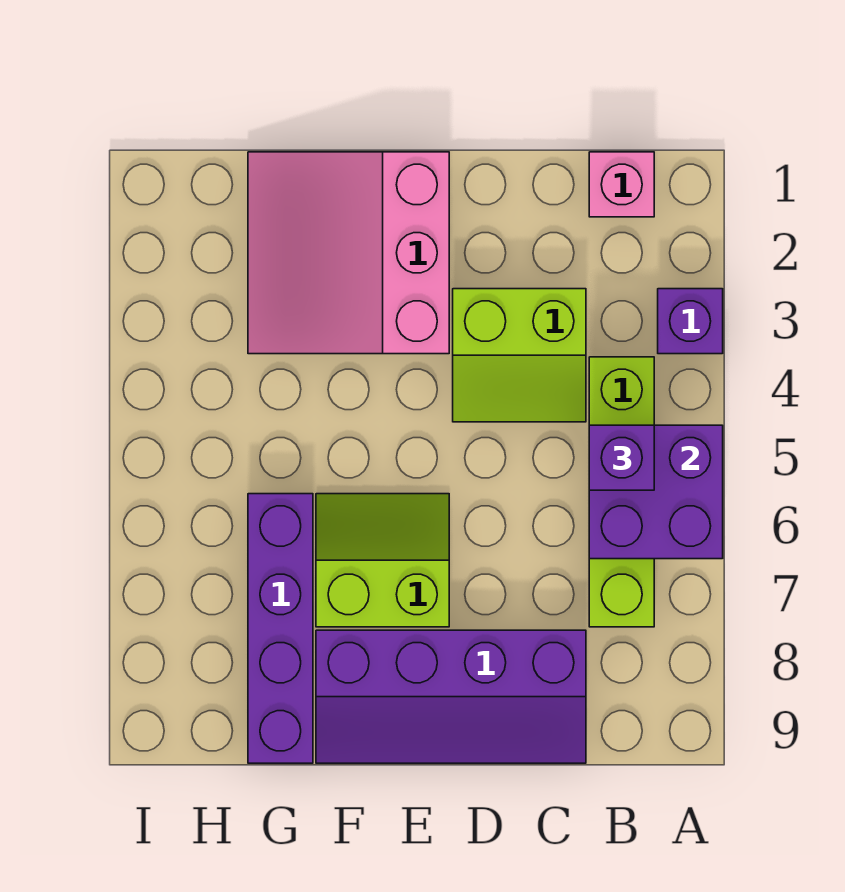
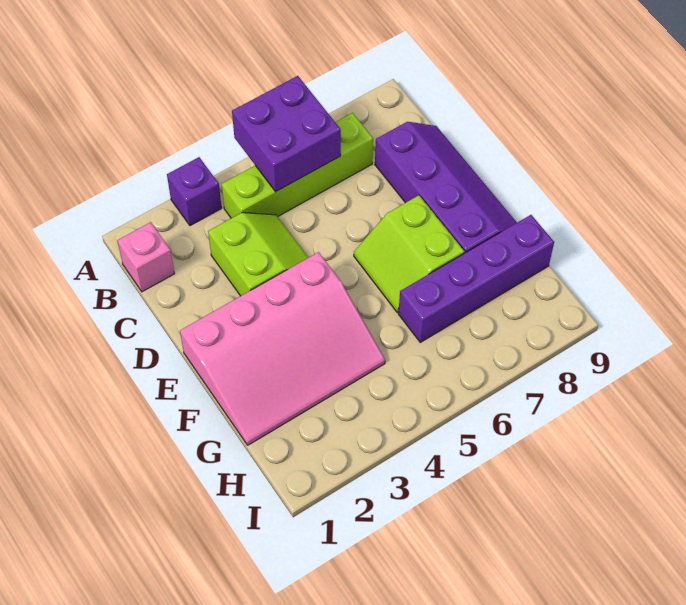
purple 1x1 brick [589,425,654,490] -> none
pink 3x3 slope [248,152,449,354] -> pink 3x4 slope [180,252,385,445]

